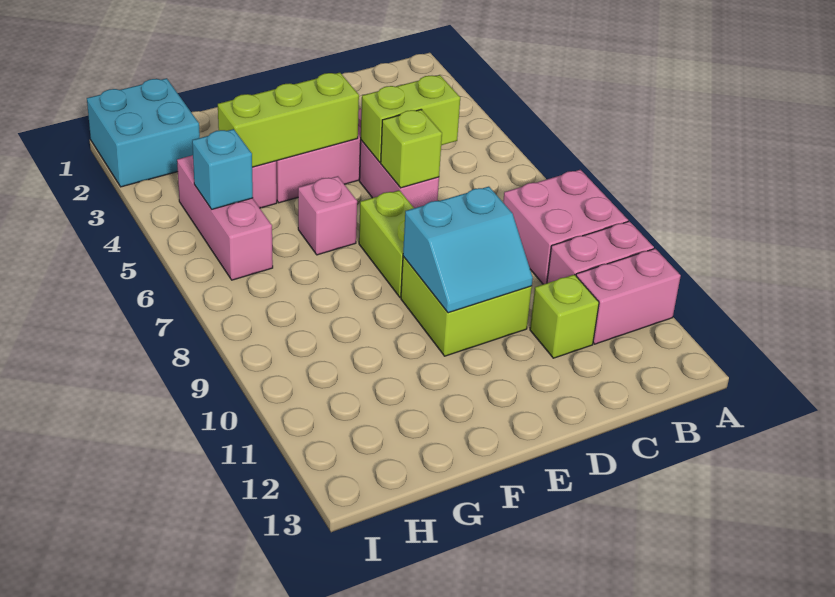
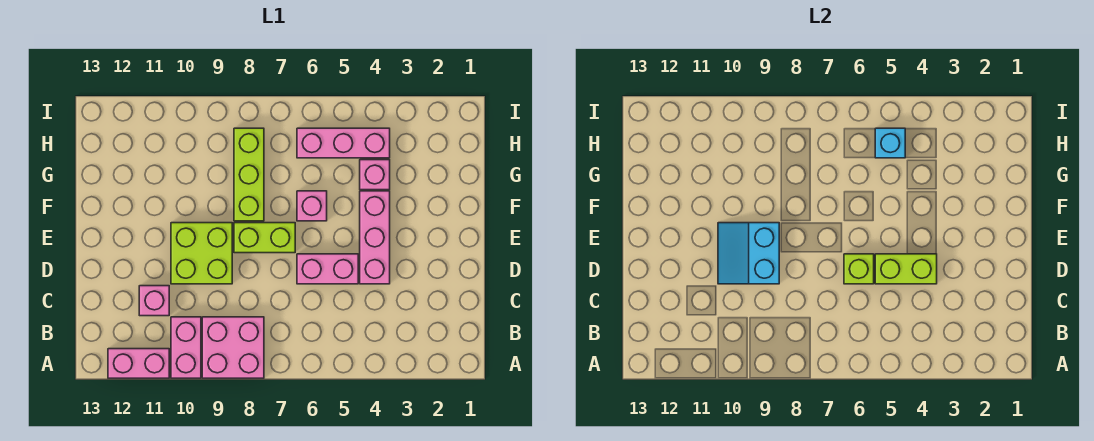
pink 1x2 brick [576,249,681,344] -> pink 1x2 brick turned to [108,349,169,378]
lime 1x2 brick [361,75,460,162] -> lime 1x2 brick turned to [875,254,937,284]
lime 1x1 brick [530,275,599,358] -> pink 1x1 brick [139,286,169,316]
lime 1x3 brick [218,73,359,167] -> lime 1x3 brick moved to [234,128,264,221]
cyan 2x2 brick [87,78,200,187] -> none

